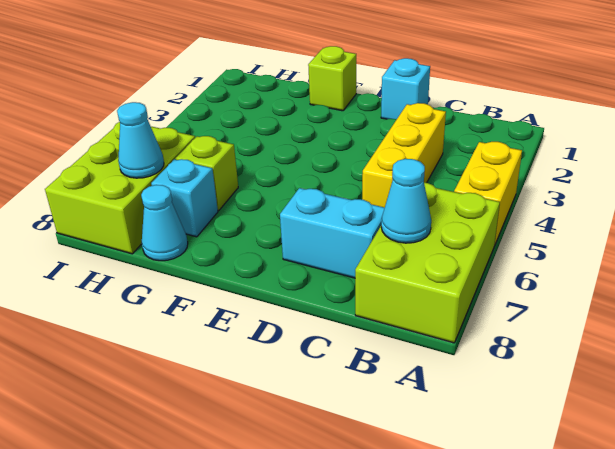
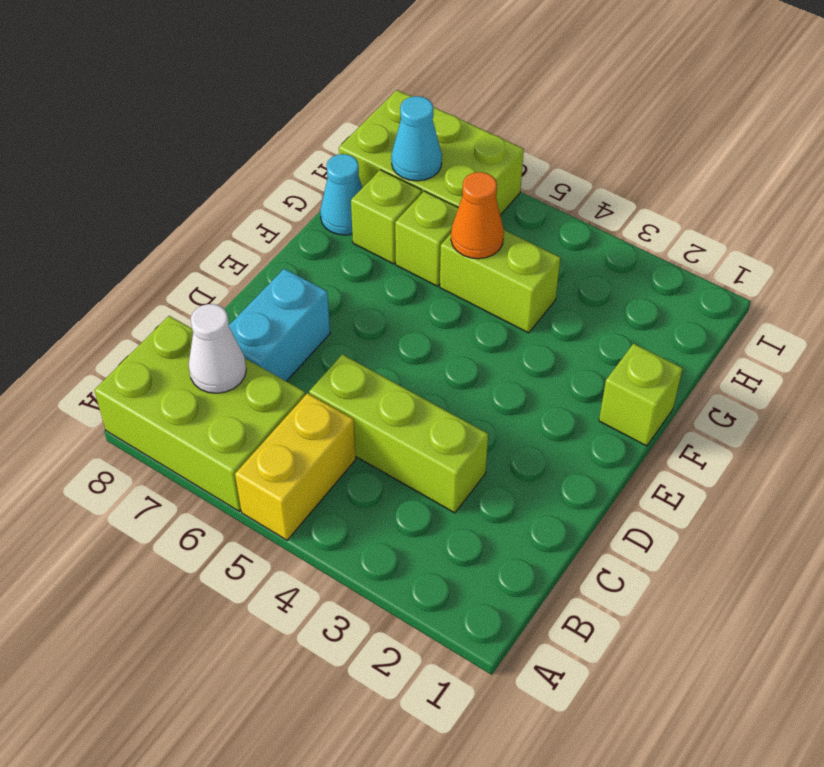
yellow 1x2 brick [454,142,522,246] -> yellow 1x2 brick turned to [235,393,356,540]
cyan 1x1 cone [381,159,431,243] -> white 1x1 cone [189,304,246,393]
yellow 1x3 brick [362,103,446,207] -> lime 1x3 brick [309,354,488,513]
cyan 1x1 brick [381,58,430,119] -> none
none -> lime 1x2 brick [440,230,560,333]
none -> orange 1x1 cone [451,172,504,259]
cyan 1x1 brick [151,159,218,237] -> lime 1x1 brick [351,170,422,264]

